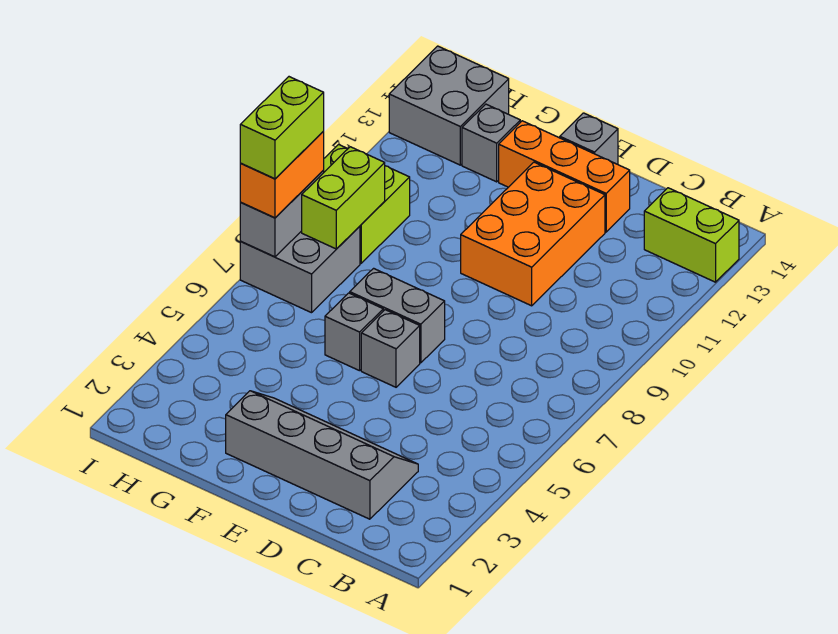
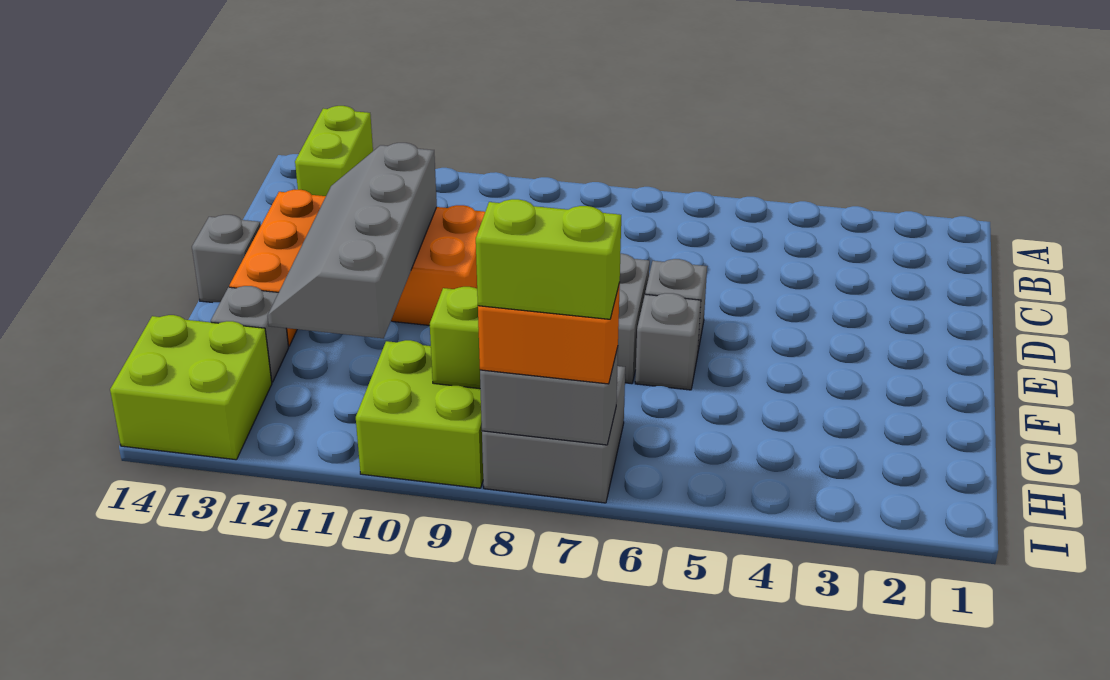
grey 2x4 slope [226,391,418,519] -> grey 2x4 slope moved to [268,143,437,338]
grey 2x2 brick [389,46,509,165] -> lime 2x2 brick [110,315,272,460]

